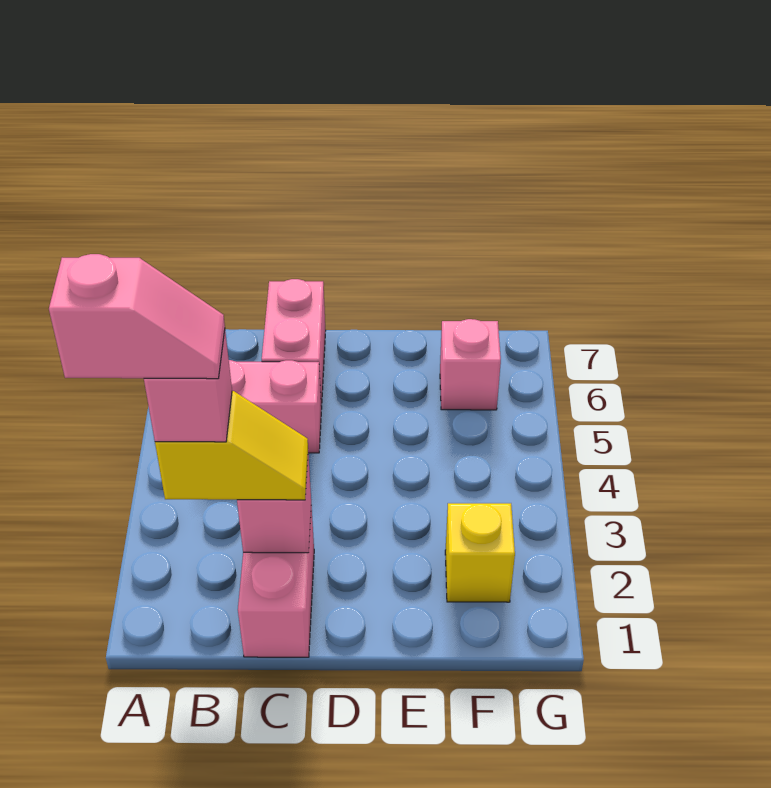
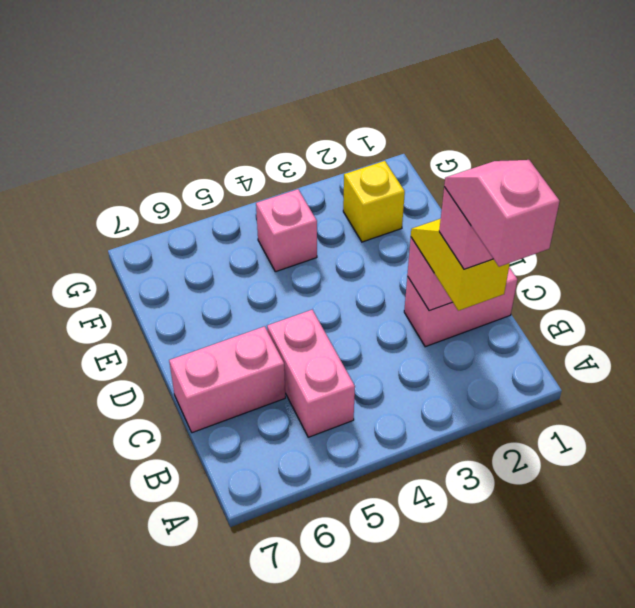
pink 1x1 brick [440,319,501,410] -> pink 1x1 brick moved to [256,189,317,272]

